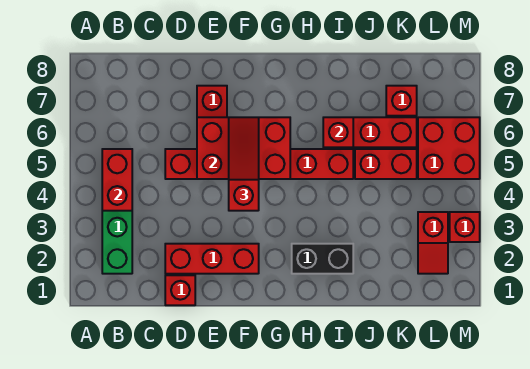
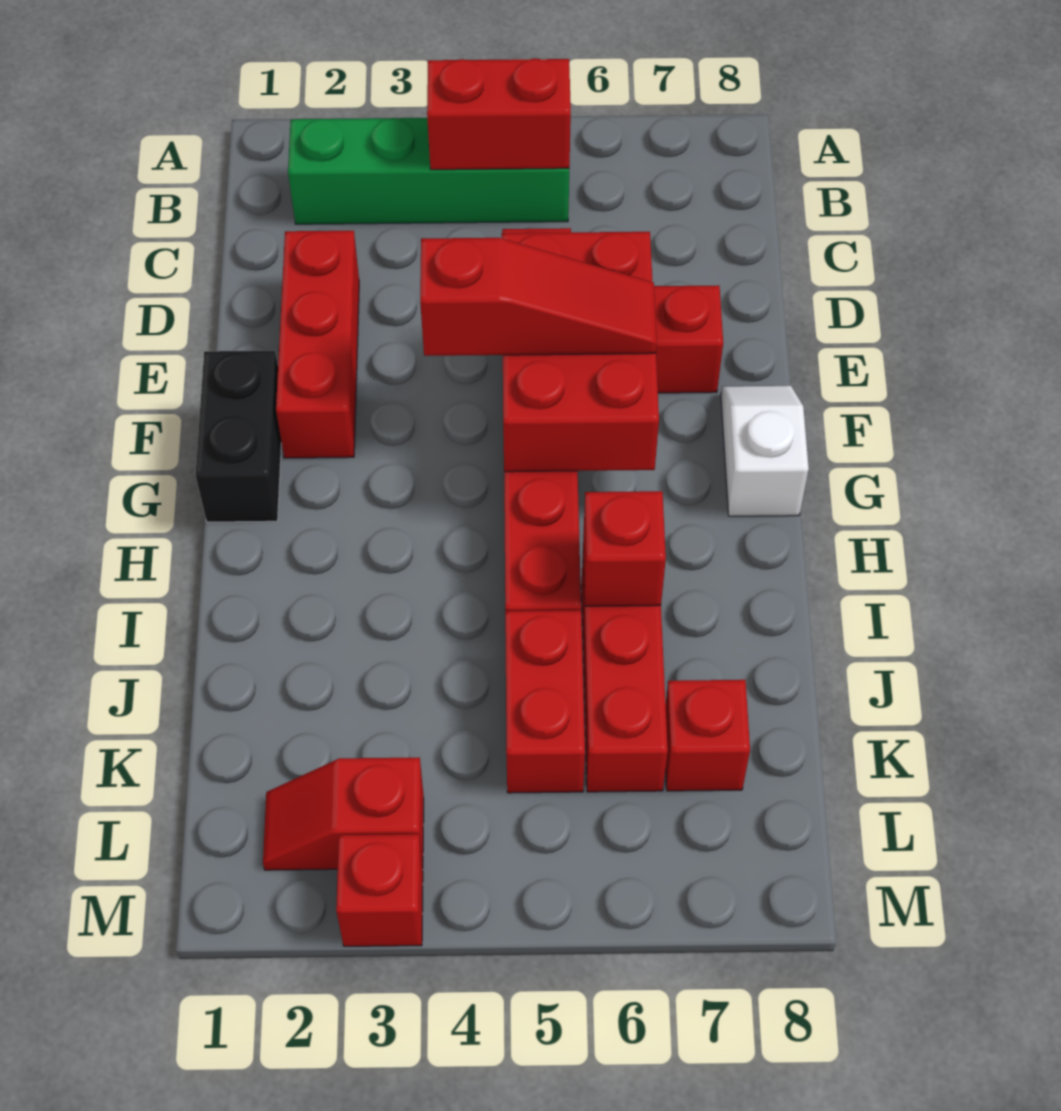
red 1x1 brick [165,275,195,305] -> none
none -> white 1x2 slope [721,386,809,516]
black 1x2 brick [292,244,353,274] -> black 1x2 brick moved to [196,351,282,522]
red 2x2 brick [418,117,480,179] -> none

